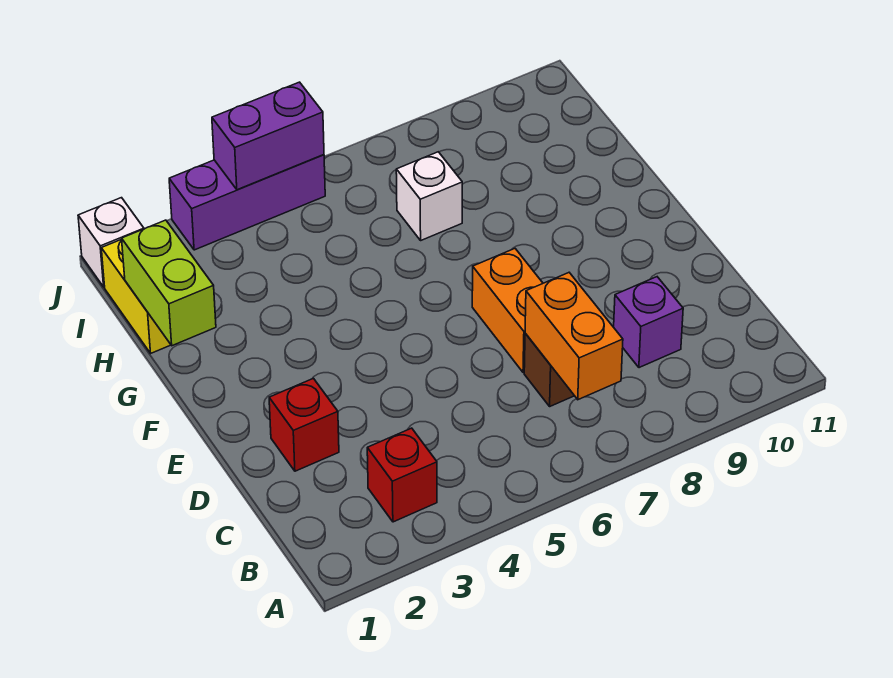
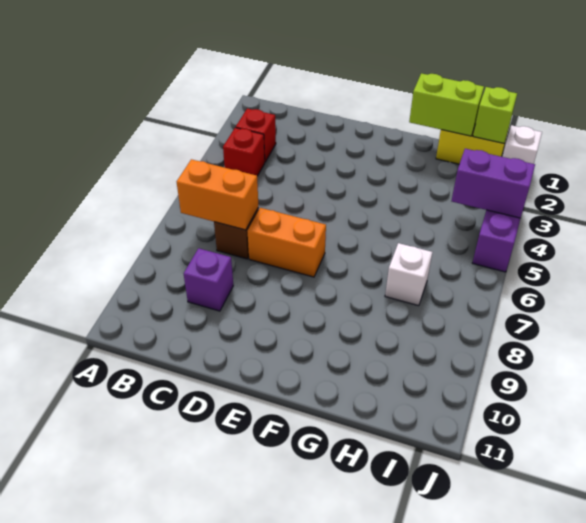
red 1x1 brick [269,378,339,471] -> red 1x1 brick moved to [223,128,265,176]
none -> lime 1x1 brick [473,87,517,143]
purple 1x2 brick [212,82,324,190] -> purple 1x2 brick turned to [452,149,535,218]

